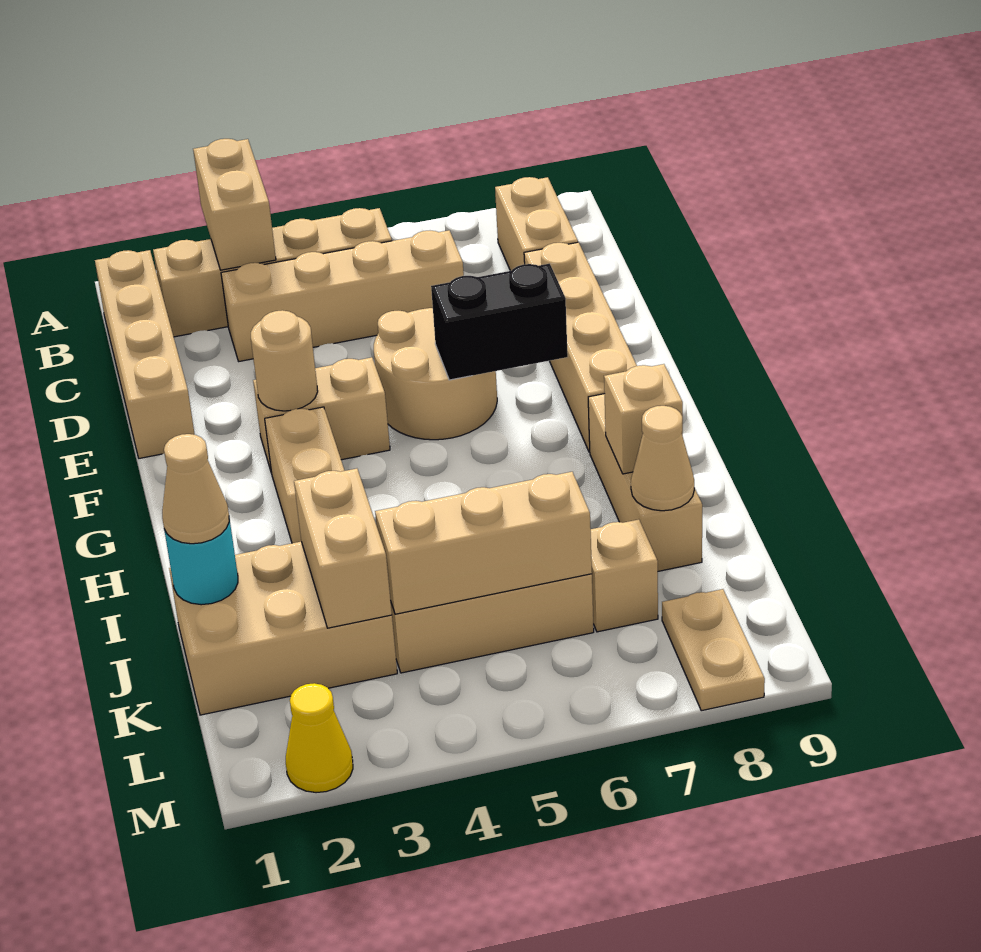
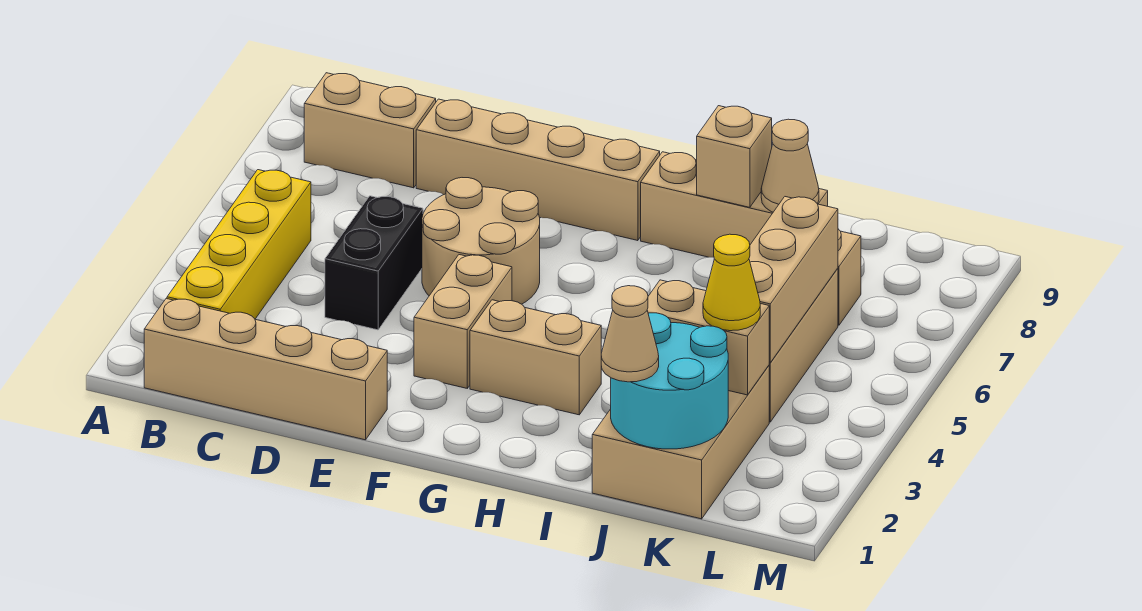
tan 1x2 brick [193,139,276,270] -> none
tan 1x4 brick [153,208,392,337] -> yellow 1x4 brick [167,170,311,319]
tan 1x4 brick [221,230,464,361] -> none
tan 1x1 round brick [251,310,318,411] -> none
black 1x2 brick [431,264,568,380] -> black 1x2 brick moved to [325,196,423,330]
cyan 1x1 round brick [164,518,238,605] -> cyan 2x2 round brick [611,313,728,449]
tan 1x2 plate [662,589,765,711] -> none
yellow 1x1 cone [286,683,353,793] -> yellow 1x1 cone moved to [703,234,760,331]

